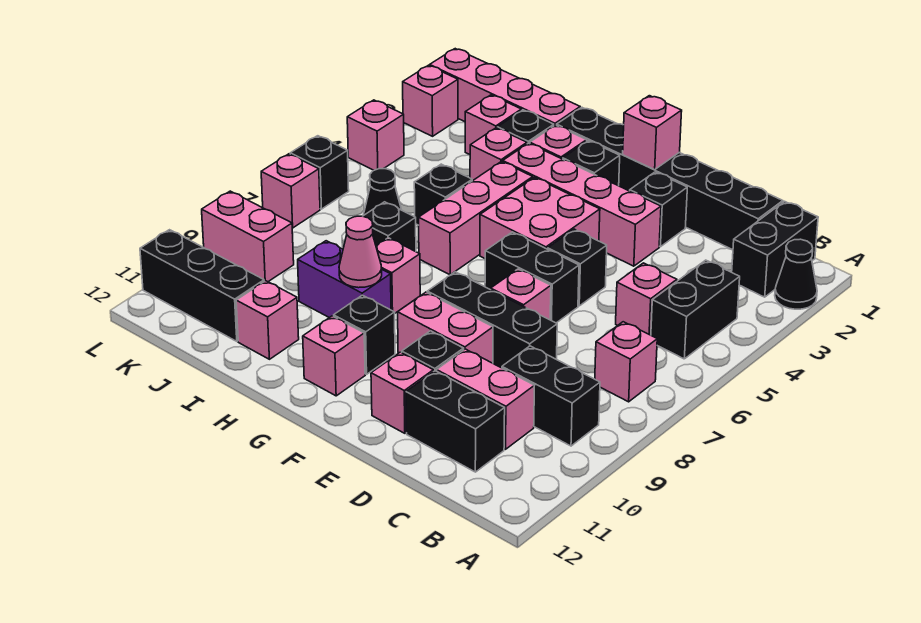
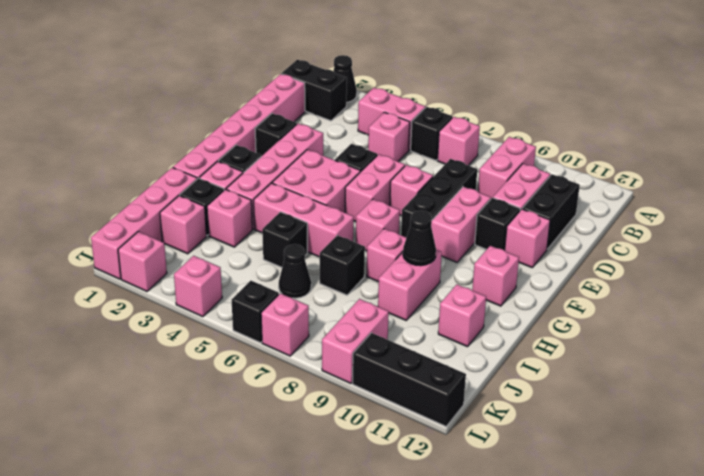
black 1x2 brick [651,260,740,359] -> pink 1x2 brick [358,88,425,150]
black 1x2 brick [502,346,600,446] -> pink 1x2 brick [478,137,536,198]
black 1x6 brick [557,107,783,250] -> pink 1x6 brick [173,74,305,179]
black 1x2 brick [485,232,579,323] -> pink 1x2 brick [345,154,405,221]
pink 1x1 brick [623,96,682,170] -> pink 1x1 brick moved to [356,199,400,251]
black 1x1 brick [334,295,395,374] -> black 1x1 brick moved to [411,107,452,160]
purple 1x2 brick [298,241,391,318] -> pink 1x2 brick [378,250,442,320]
pink 1x1 cone [339,216,382,288] -> black 1x1 cone [403,211,436,266]
black 1x3 brick [140,230,264,341] -> black 1x3 brick turned to [353,333,466,426]

